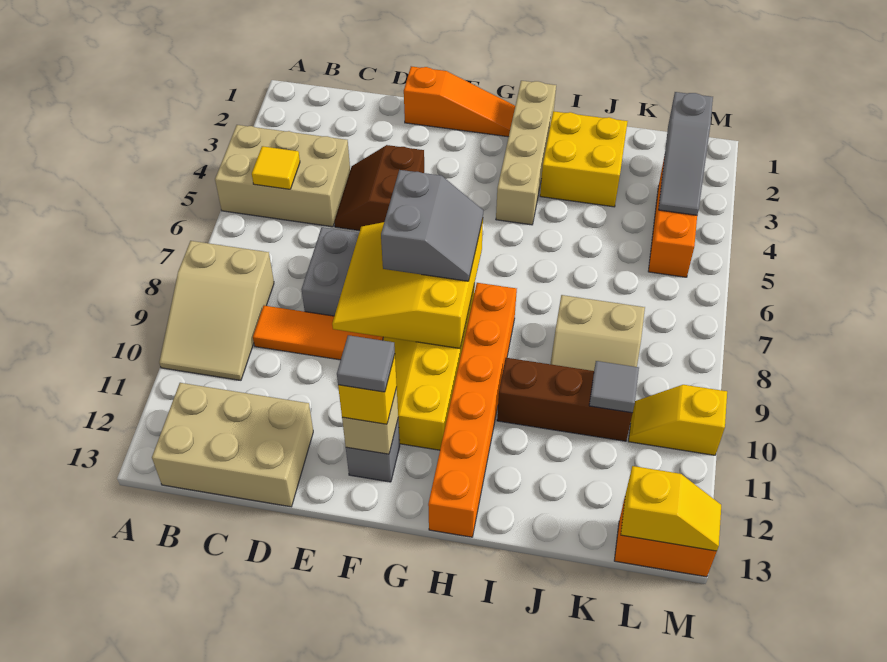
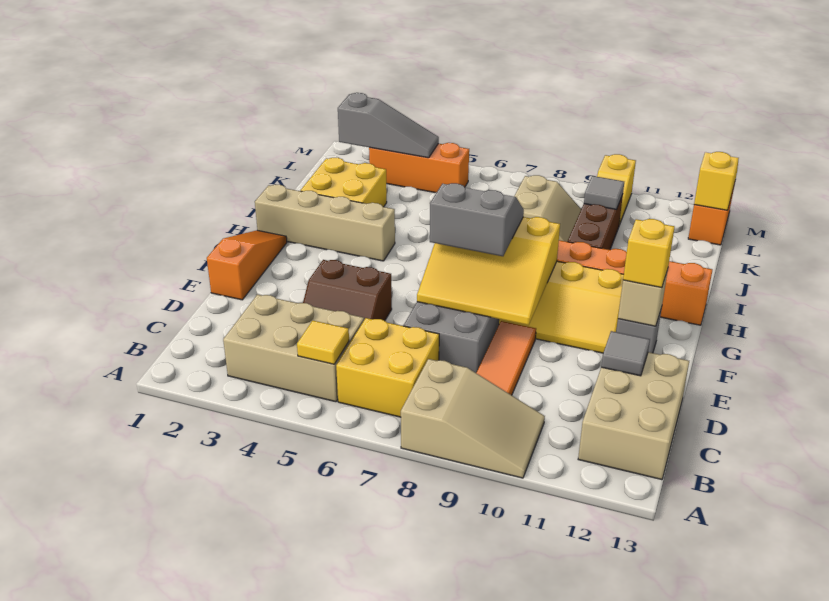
tan 2x3 brick [215,125,350,227] -> tan 2x3 brick turned to [223,294,364,402]
none -> yellow 2x2 brick [336,318,439,417]
grey 1x1 tile [337,335,395,392] -> grey 1x1 tile moved to [601,331,650,376]

